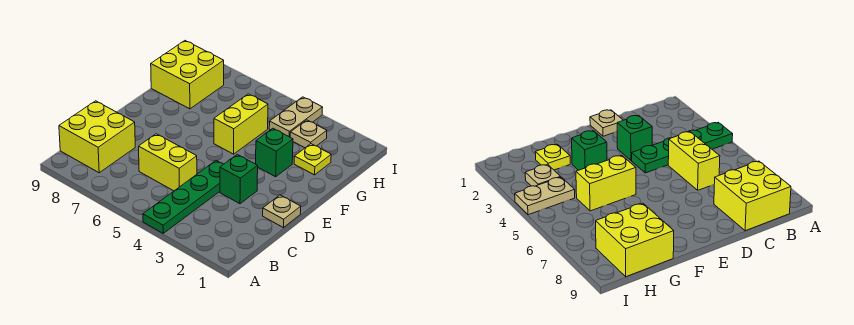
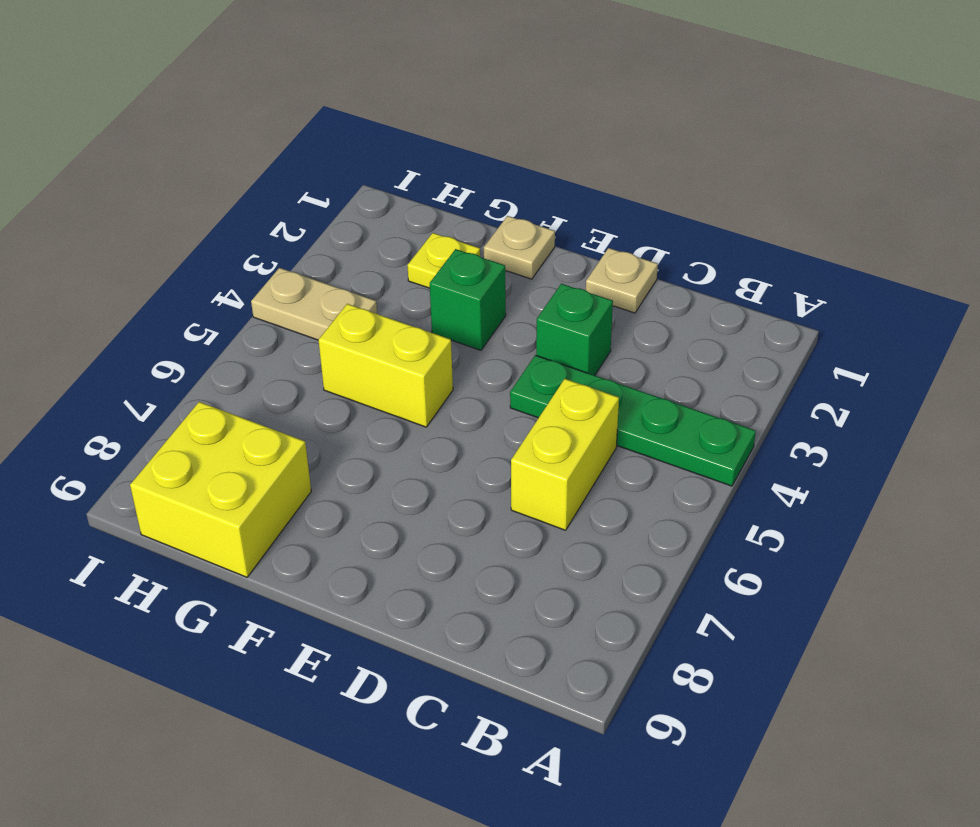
yellow 2x2 brick [59,101,135,173] -> none
tan 1x1 plate [290,120,327,148] -> tan 1x1 plate moved to [484,216,555,279]

